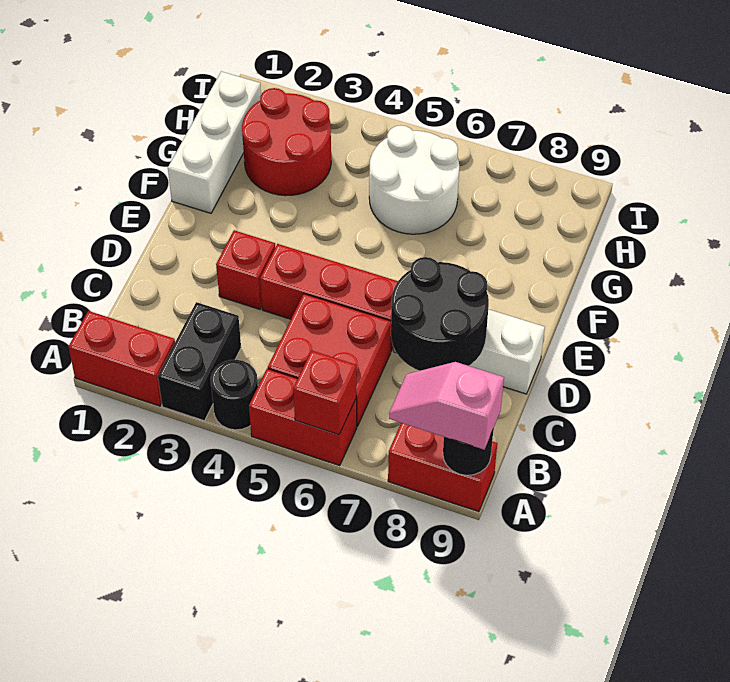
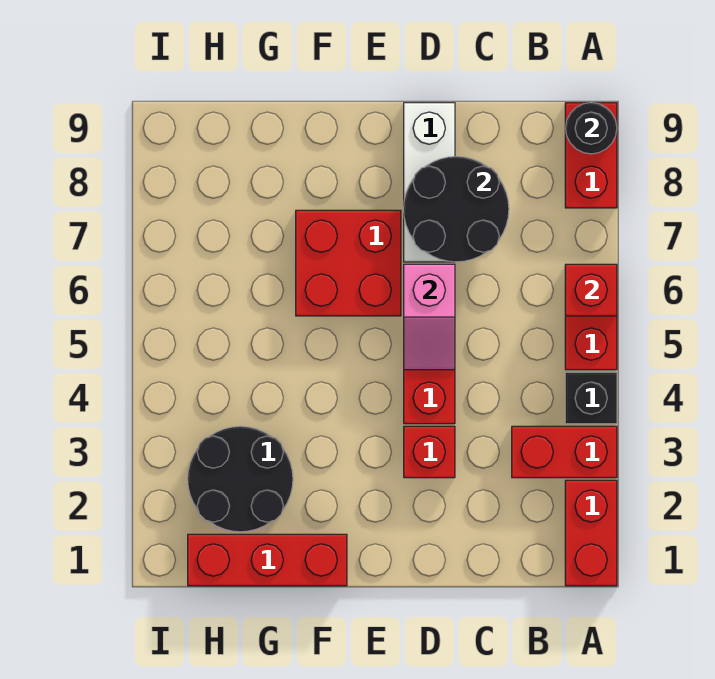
black 1x2 brick [158,302,241,421] -> red 1x2 brick [512,426,617,478]
black 1x1 round brick [211,360,258,430] -> black 1x1 brick [565,372,617,424]
pink 1x2 slope [389,362,504,450] -> pink 1x2 slope moved to [404,264,455,370]
red 2x2 brick [268,294,391,426] -> red 2x2 brick moved to [296,210,401,316]
white 1x3 brick [168,72,261,213] -> red 1x3 brick [188,534,347,586]
red 2x2 round brick [242,88,331,196] -> black 2x2 round brick [188,426,293,532]
white 2x2 round brick [369,126,459,234] -> none

